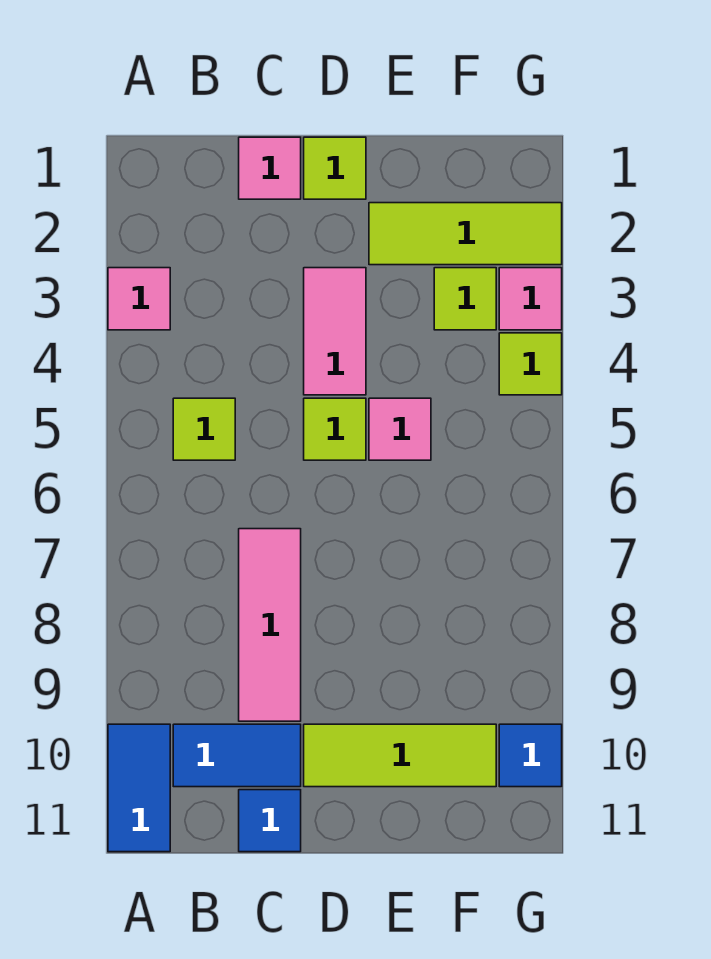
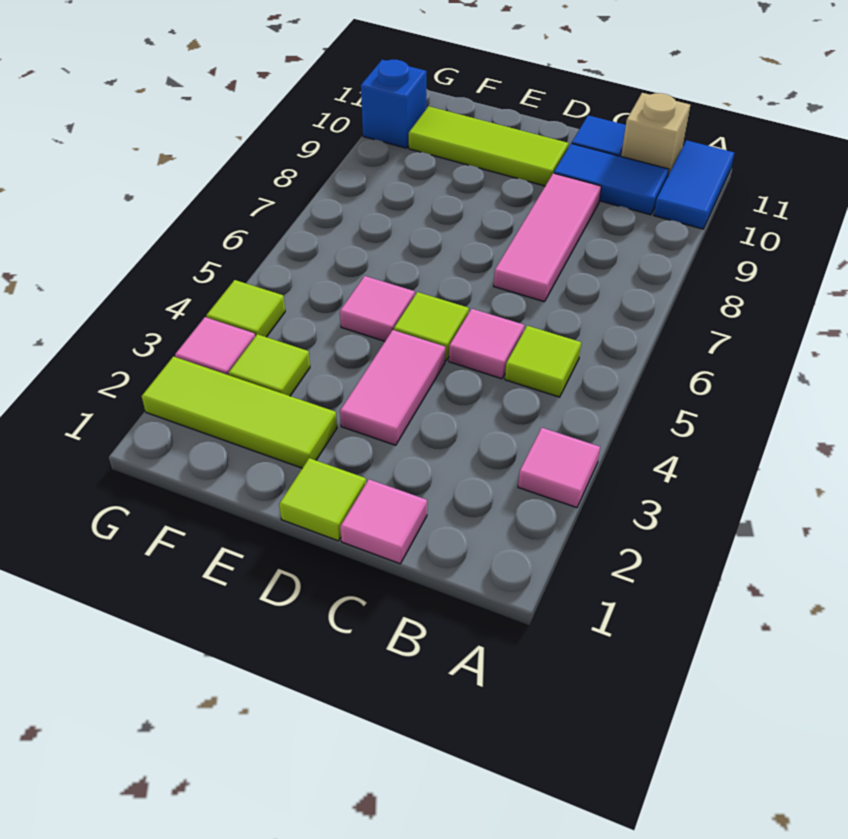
none -> tan 1x1 brick [621,93,690,175]
none -> pink 1x1 tile [449,309,524,379]
blue 1x1 tile [499,724,562,787] -> blue 1x1 brick [361,60,426,148]

